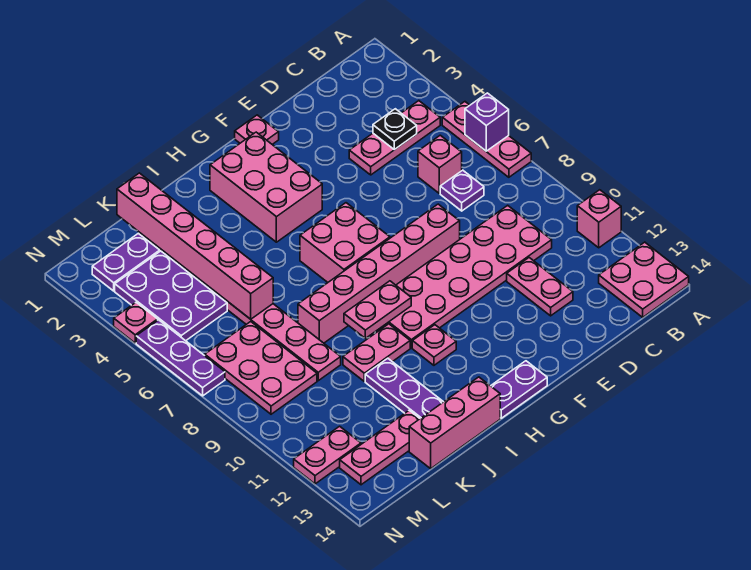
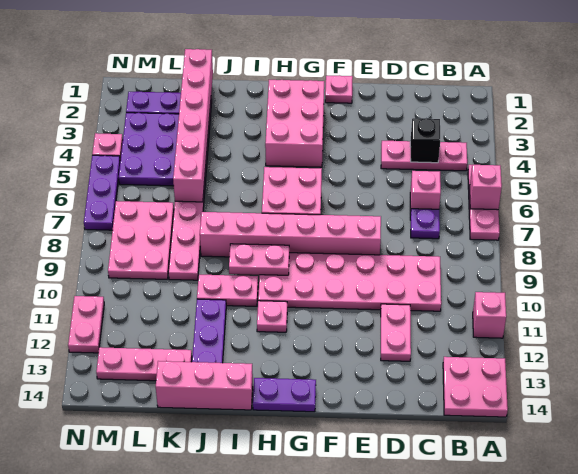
purple 1x1 brick [465,93,509,151] -> pink 1x1 brick [470,165,502,210]
black 1x1 plate [373,109,417,150] -> black 1x1 brick [410,118,440,163]
pink 1x2 plate [294,426,361,484] -> pink 1x2 plate turned to [68,296,104,353]

